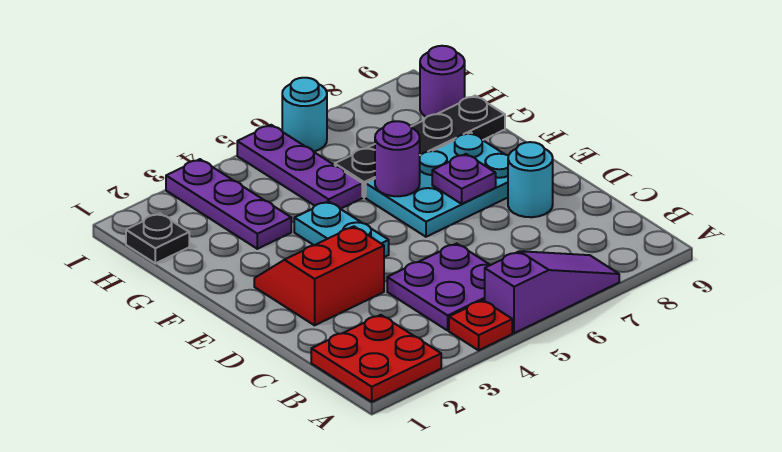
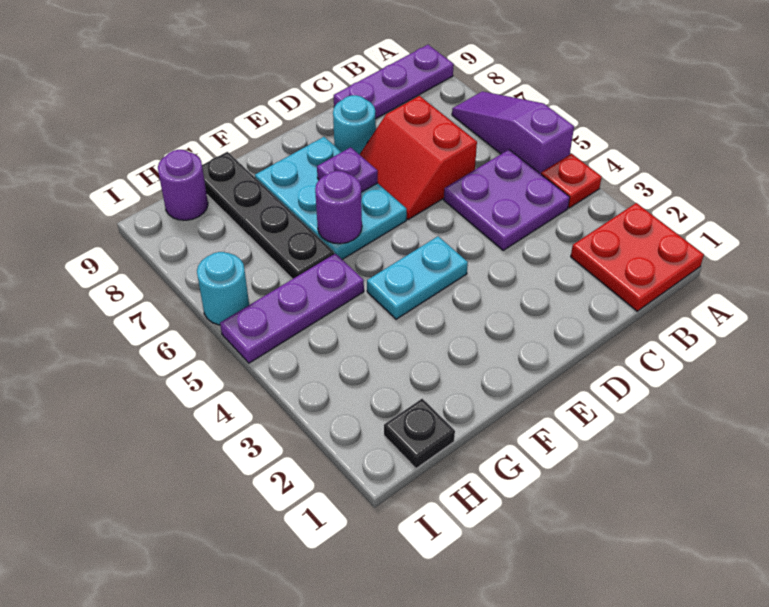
red 2x2 slope [254,226,384,325] -> red 2x2 slope moved to [360,96,477,220]
purple 1x3 plate [166,159,291,249] -> purple 1x3 plate moved to [334,45,454,119]

